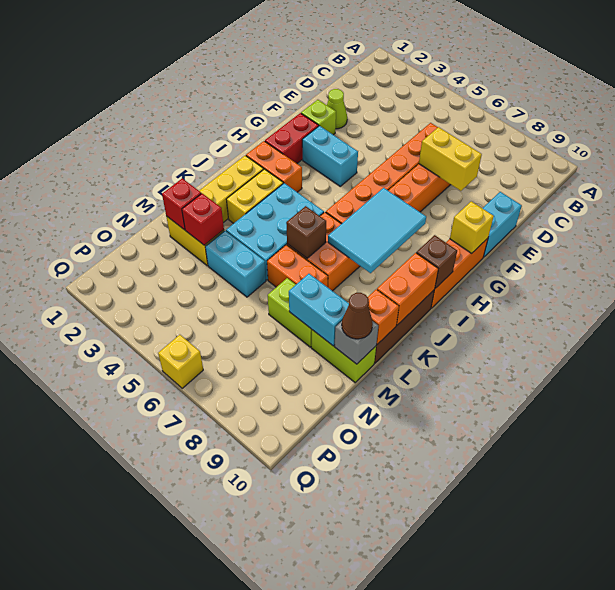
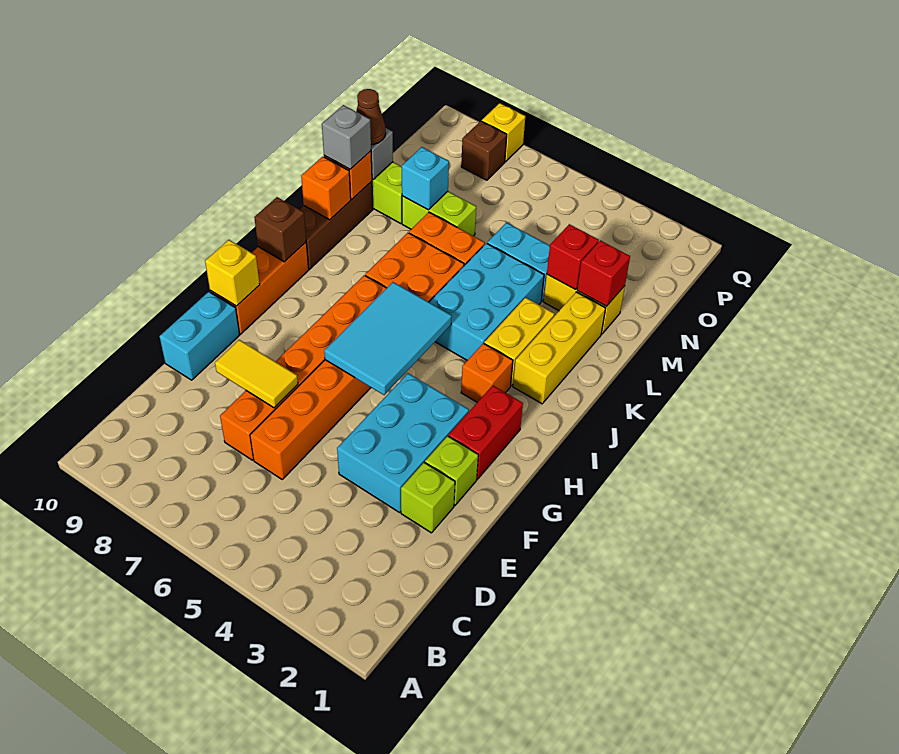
lime 1x1 cone [327,89,347,129] -> lime 1x1 brick [401,463,455,533]
yellow 1x2 brick [419,127,482,191] -> yellow 1x2 tile [215,340,298,408]
cyan 1x2 brick [302,126,358,186] -> cyan 2x3 brick [337,373,469,512]
cyan 2x3 tile [328,188,426,273] -> cyan 2x3 tile moved to [324,282,452,395]
orange 1x2 brick [246,141,302,192] -> orange 1x1 brick [461,343,513,402]
orange 1x2 brick [377,253,438,325] -> orange 1x1 brick [301,157,351,220]
brown 1x1 brick [286,206,326,258] -> brown 1x1 brick moved to [461,121,507,180]
none -> grey 1x1 brick [322,105,371,169]
cyan 1x2 brick [289,274,349,346] -> cyan 1x1 brick [402,147,449,210]
yellow 1x1 brick [158,335,203,388] -> yellow 1x1 brick moved to [482,103,525,162]

